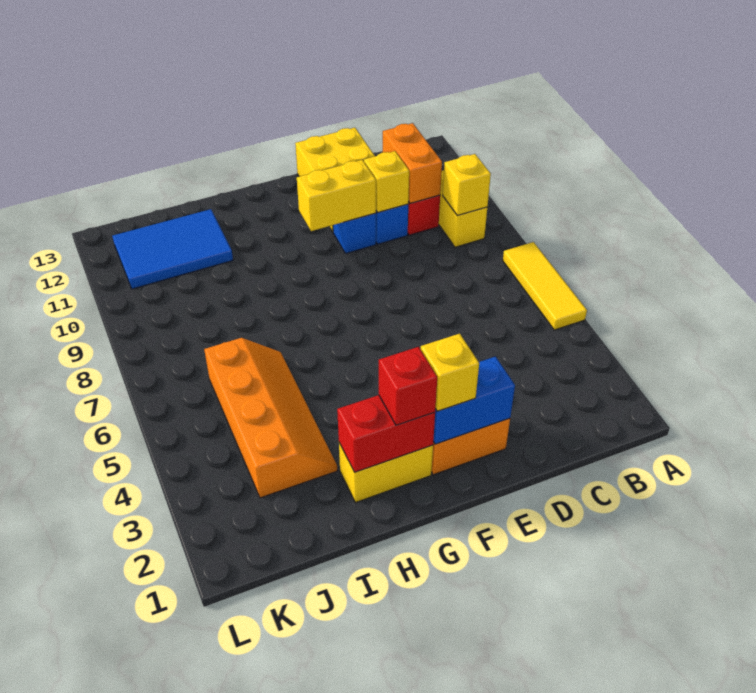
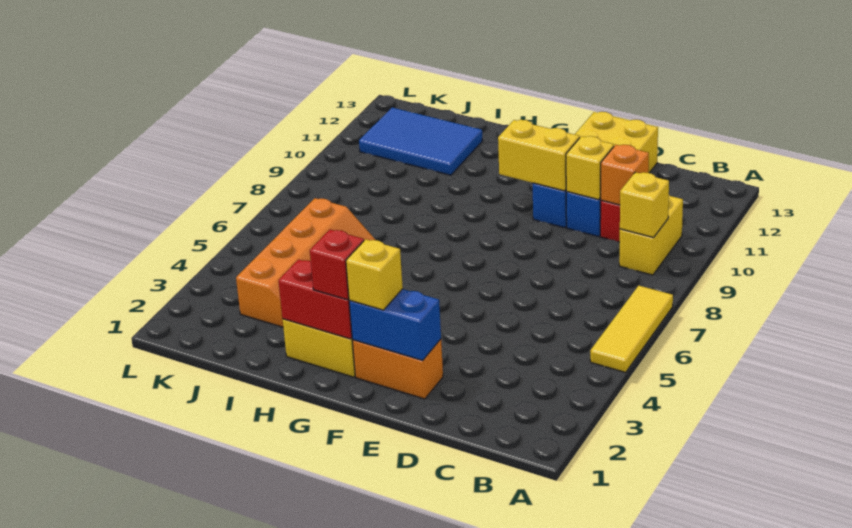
orange 1x2 brick [383,123,442,203] -> orange 1x1 brick [601,145,649,205]

